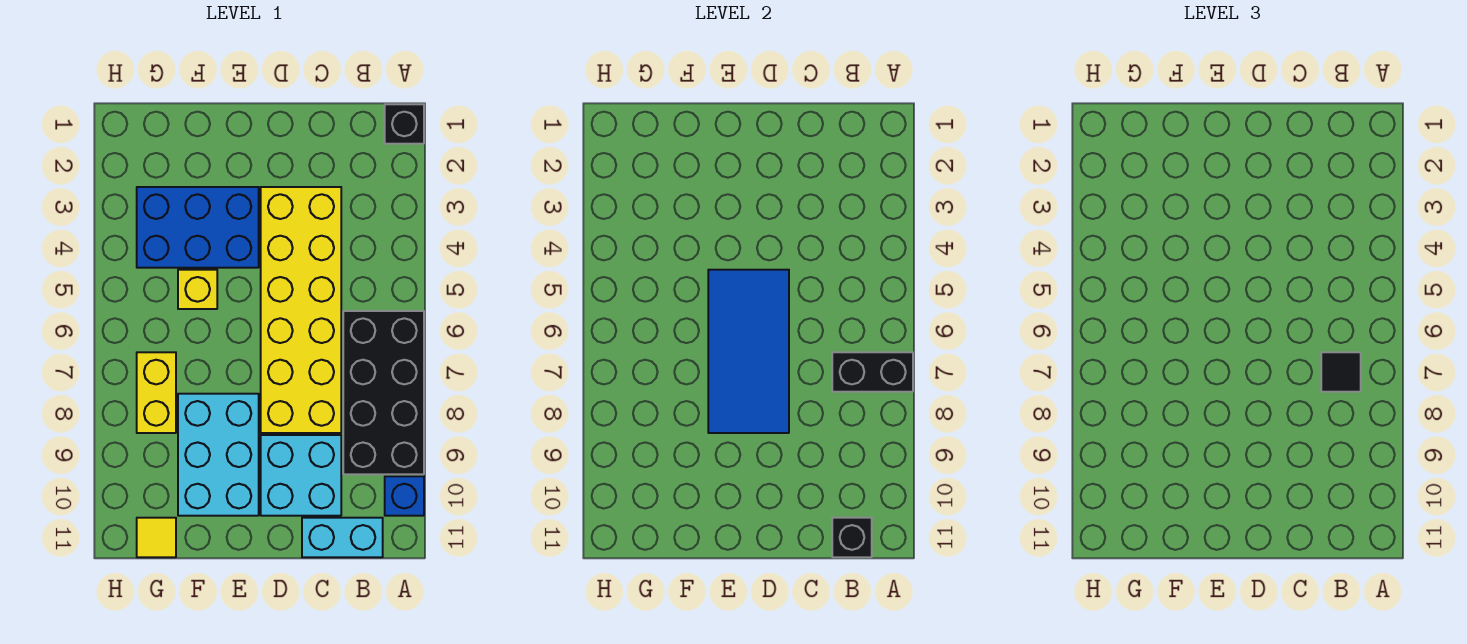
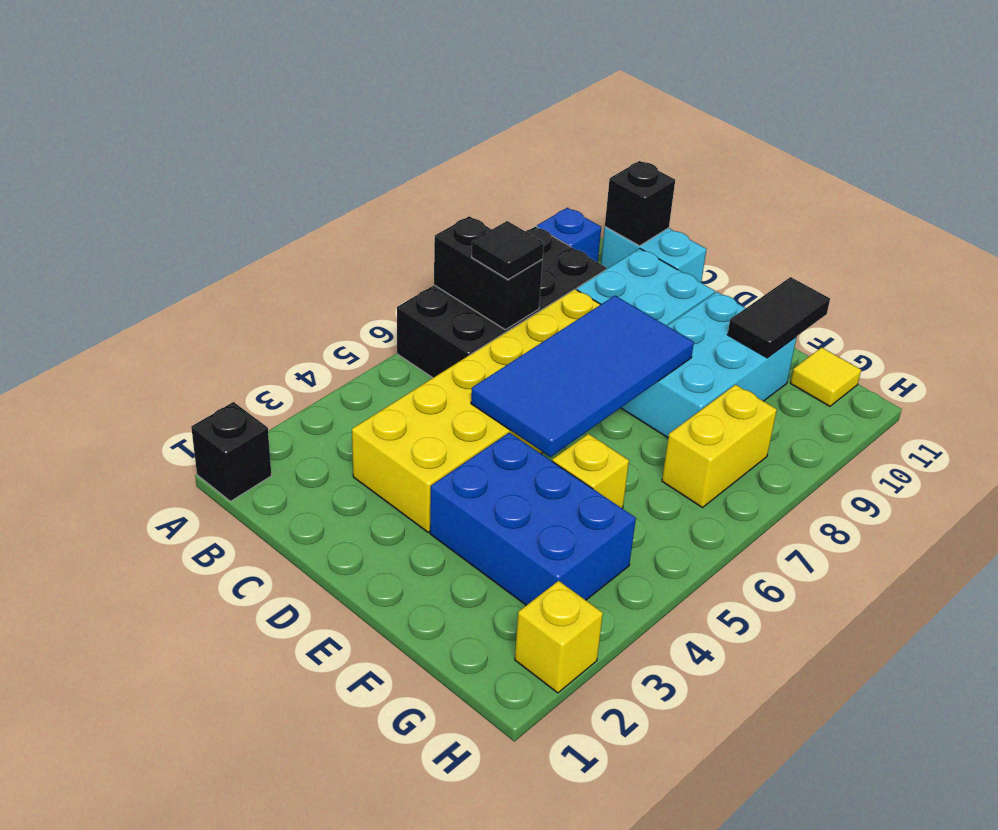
none -> black 1x2 tile [728,277,830,358]
none -> yellow 1x1 brick [515,581,603,693]

